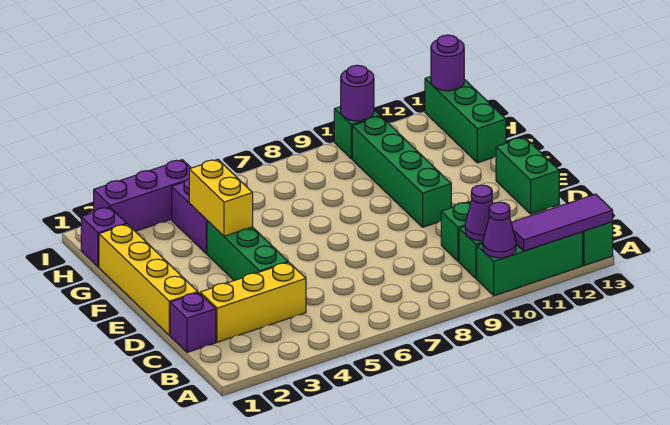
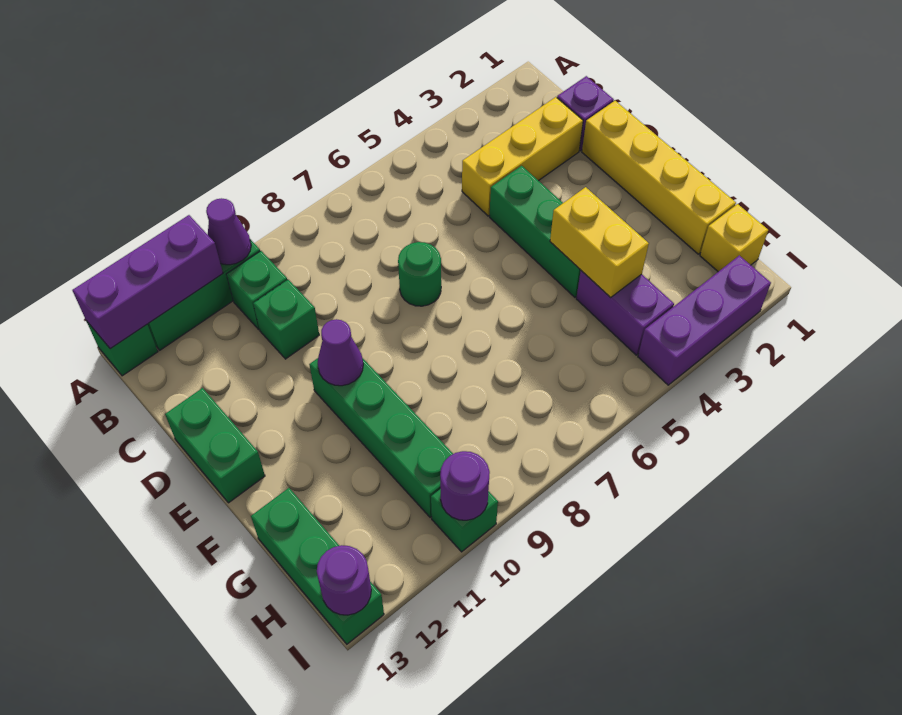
purple 1x3 tile [511,194,613,251] -> purple 1x3 brick [72,215,223,349]
purple 1x1 cone [465,185,493,241] -> purple 1x1 cone moved to [318,319,363,386]
none -> green 1x1 round brick [398,242,441,306]
purple 1x1 brick [81,207,127,267] -> yellow 1x1 brick [700,204,768,272]

